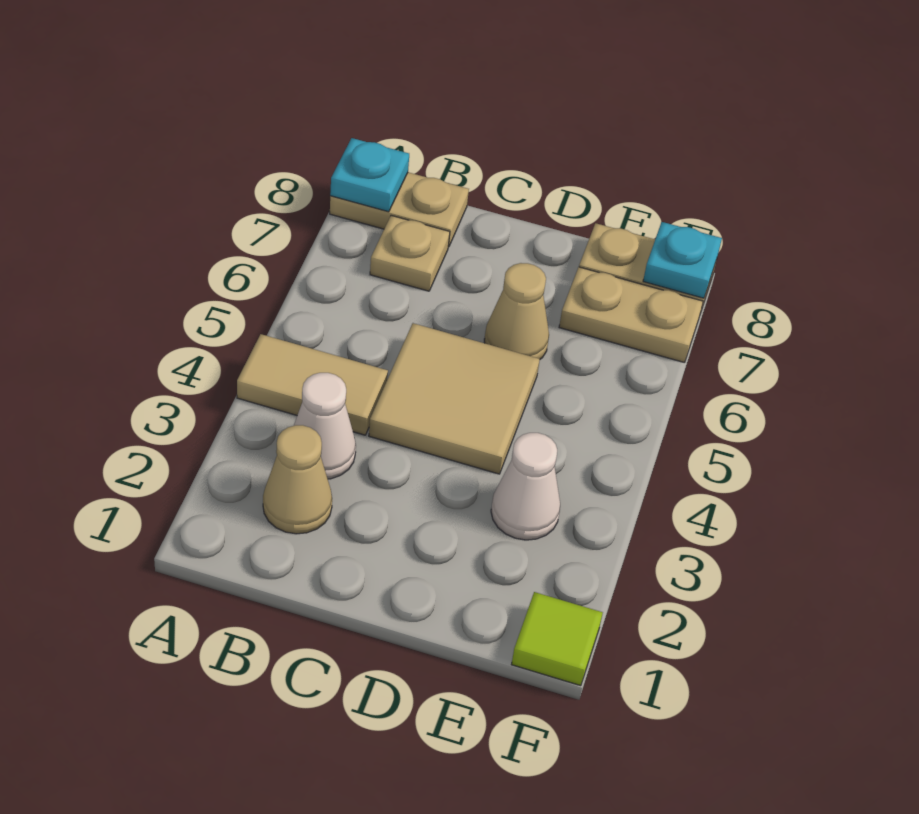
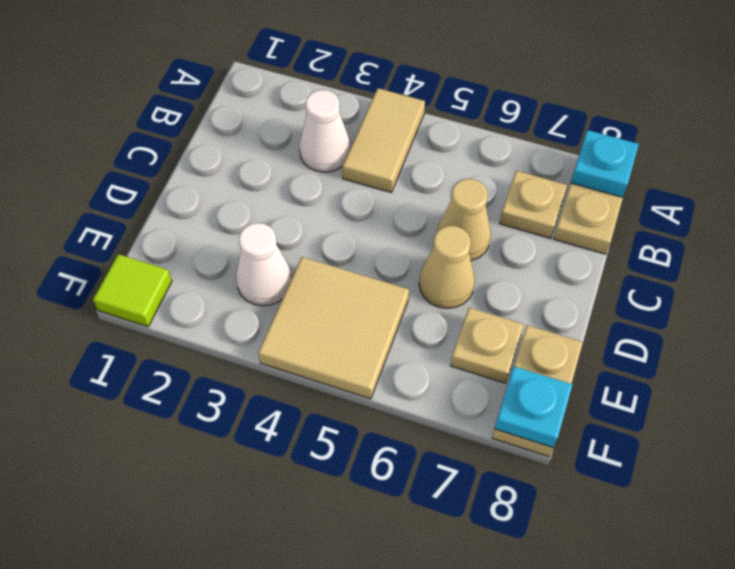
tan 1x1 cone [263,425,332,534] -> tan 1x1 cone moved to [437,179,491,261]
tan 2x2 tile [369,323,540,474] -> tan 2x2 tile moved to [258,257,409,399]
tan 1x2 plate [559,267,703,363] -> tan 1x1 plate [450,308,524,383]

